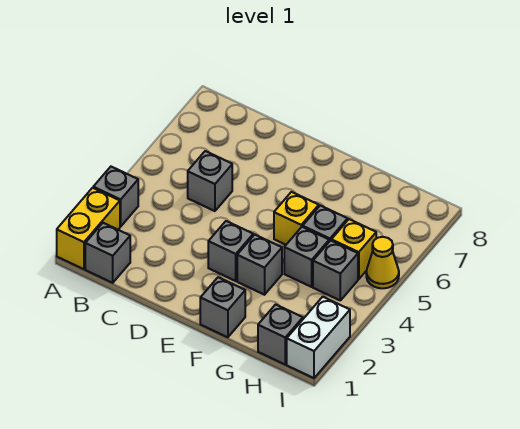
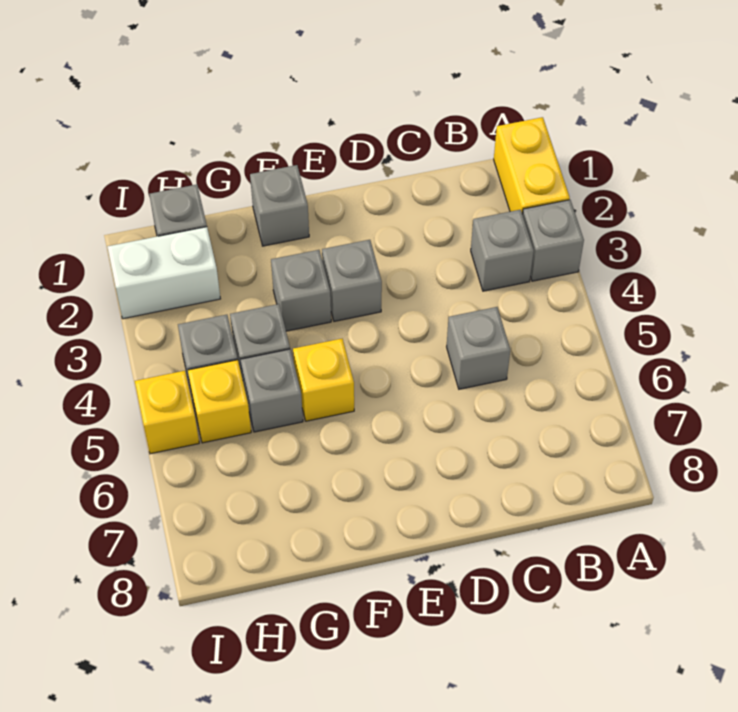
grey 1x1 brick [85,223,130,283] -> grey 1x1 brick moved to [471,210,534,291]
white 1x2 brick [287,297,350,378] -> white 1x2 brick turned to [107,227,220,319]
yellow 1x1 cone [366,237,399,288] -> yellow 1x1 brick [135,371,199,454]

